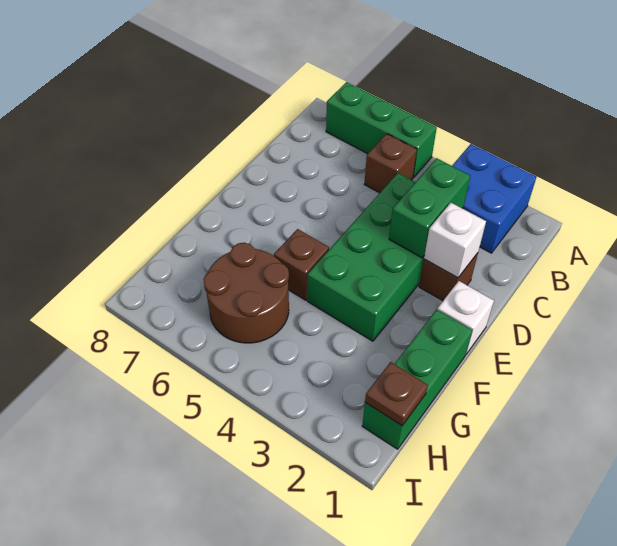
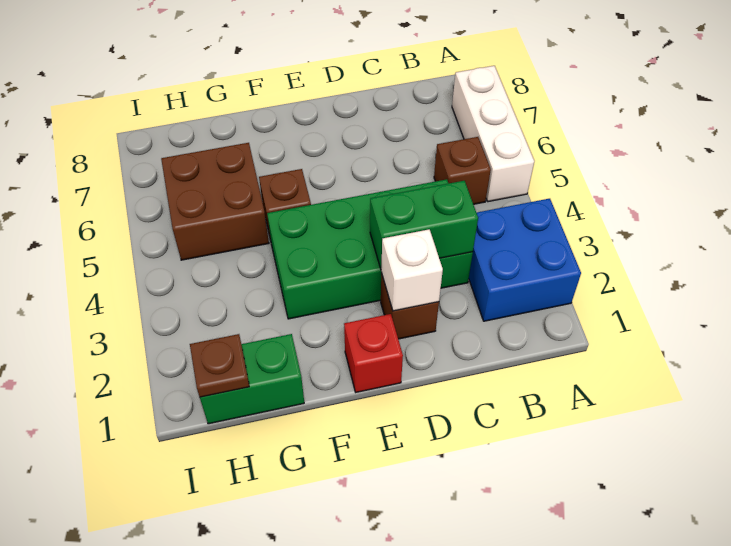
green 1x3 brick [326,82,437,178] -> white 1x3 brick [452,66,534,202]
white 1x1 brick [437,281,494,354] -> red 1x1 brick [344,314,403,392]
green 1x3 brick [362,310,472,449] -> green 1x2 brick [200,334,304,424]
brown 2x2 round brick [203,243,289,343] -> brown 2x2 brick [161,143,269,260]

